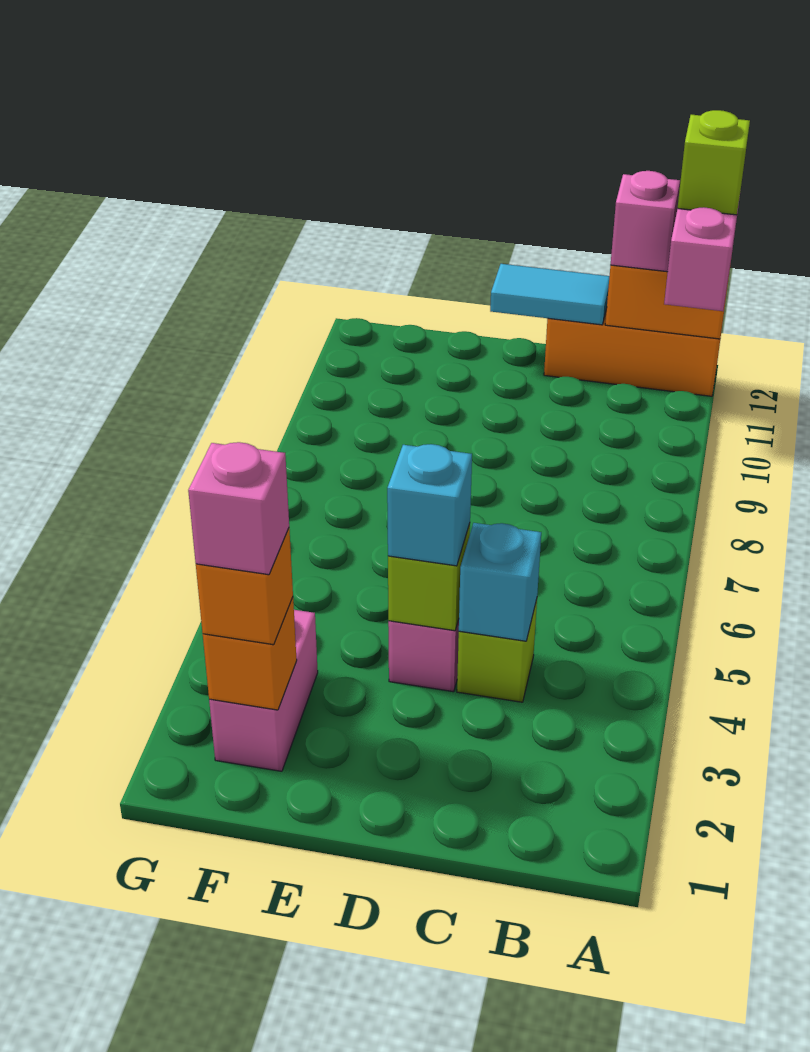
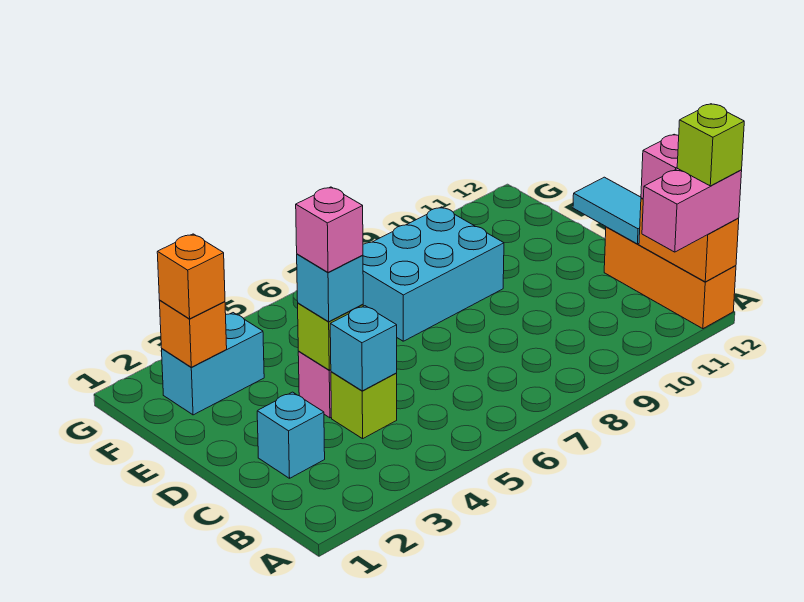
none -> cyan 1x1 brick [257,392,325,478]
none -> cyan 2x3 brick [363,207,504,341]
pink 1x2 brick [209,610,318,771] -> cyan 1x2 brick [162,313,264,415]
pink 1x1 brick [188,442,289,575] -> pink 1x1 brick moved to [296,187,363,272]

